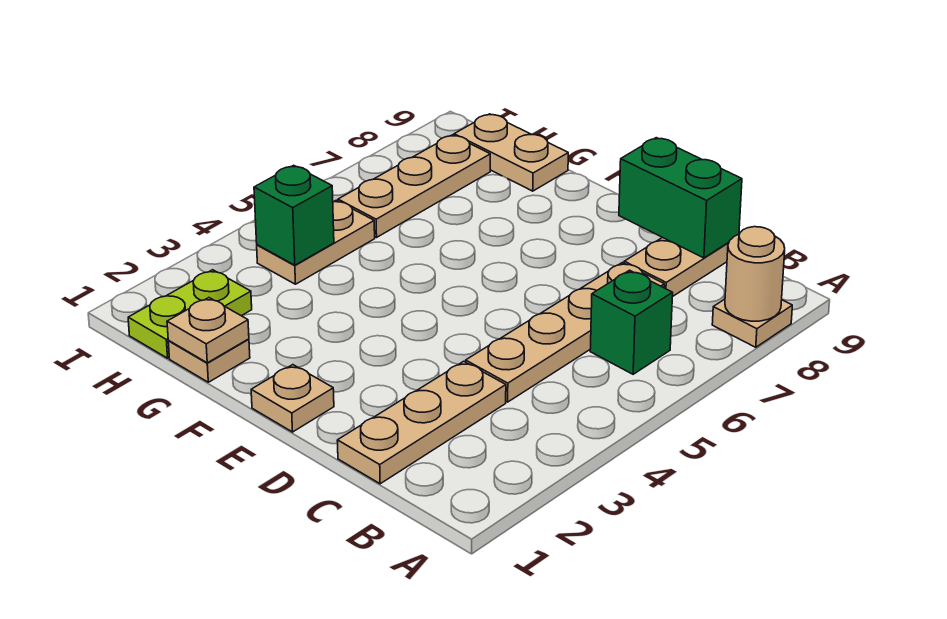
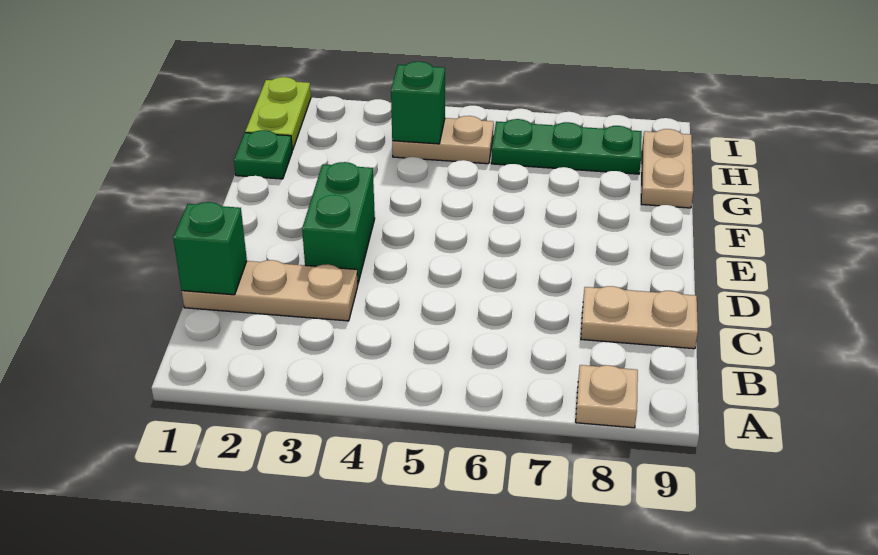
tan 1x1 round brick [725,227,785,321] -> none
green 1x1 brick [590,270,673,374] -> green 1x1 brick moved to [173,202,247,295]
tan 1x4 plate [466,263,664,402] -> none
green 1x2 brick [619,138,742,258] -> green 1x2 brick moved to [302,162,375,283]
tan 1x1 plate [251,365,334,432] -> none
tan 1x1 plate [168,339,250,382] -> green 1x1 plate [234,130,292,179]
tan 1x1 plate [167,298,249,363] -> none
lime 1x2 plate [128,270,252,358] -> lime 1x2 plate turned to [245,77,311,150]
tan 1x3 plate [338,135,490,237] -> green 1x3 plate [491,119,642,174]

